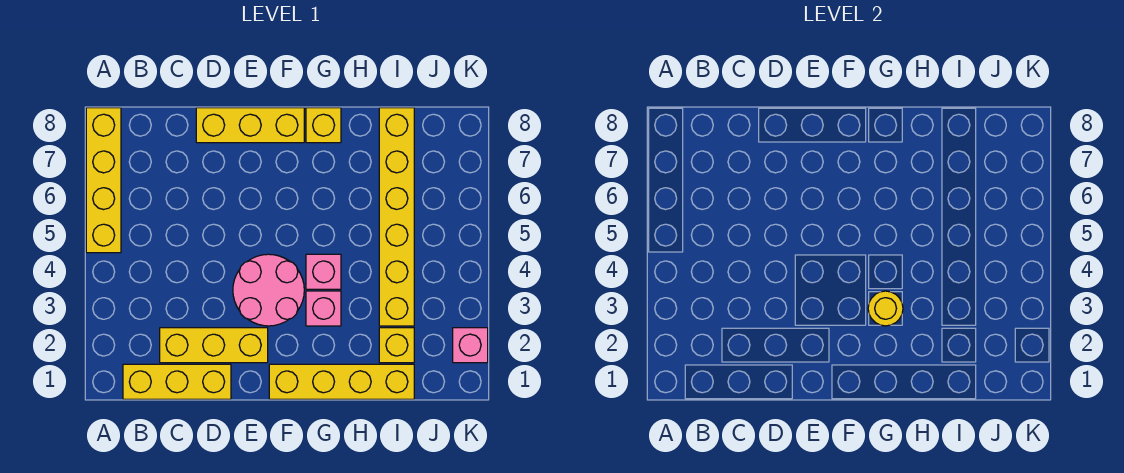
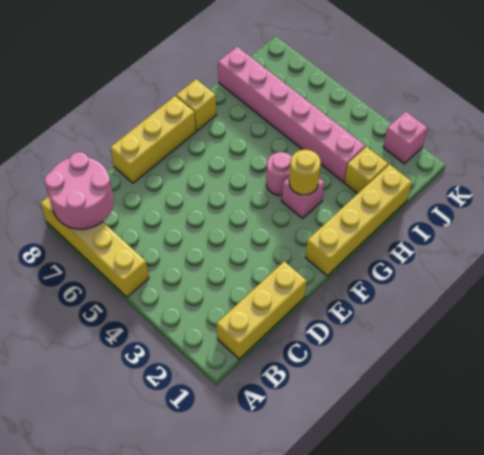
yellow 1x3 brick [160,328,268,363] -> none
pink 2x2 round brick [233,254,304,326] -> pink 2x2 round brick moved to [45,152,114,229]
pink 1x1 brick [306,254,341,289] -> pink 1x1 round brick [266,152,292,195]
yellow 1x6 brick [379,108,414,326] -> pink 1x6 brick [218,46,365,182]

